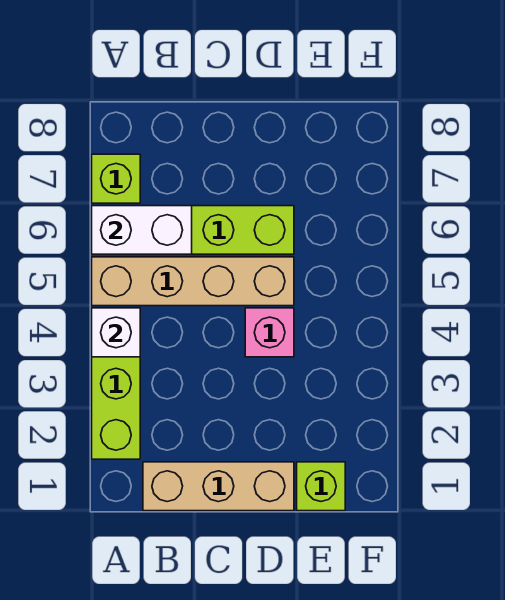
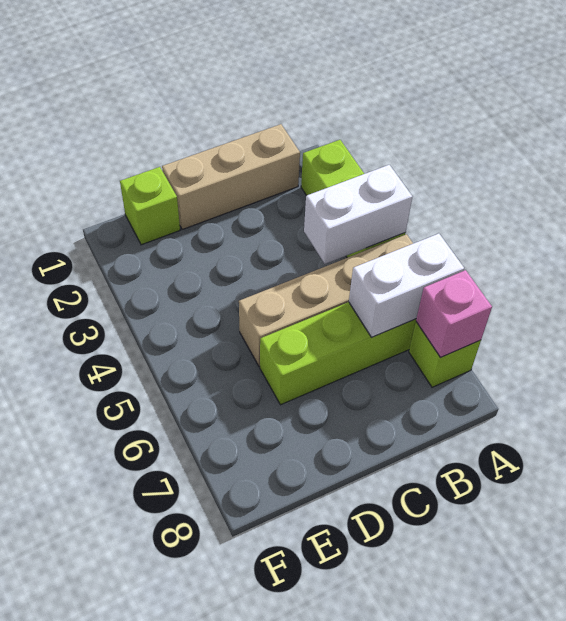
white 1x1 brick [92,308,140,357] -> white 1x2 brick [304,165,412,264]
pink 1x1 brick [245,308,294,357] -> pink 1x1 brick moved to [416,270,492,358]

